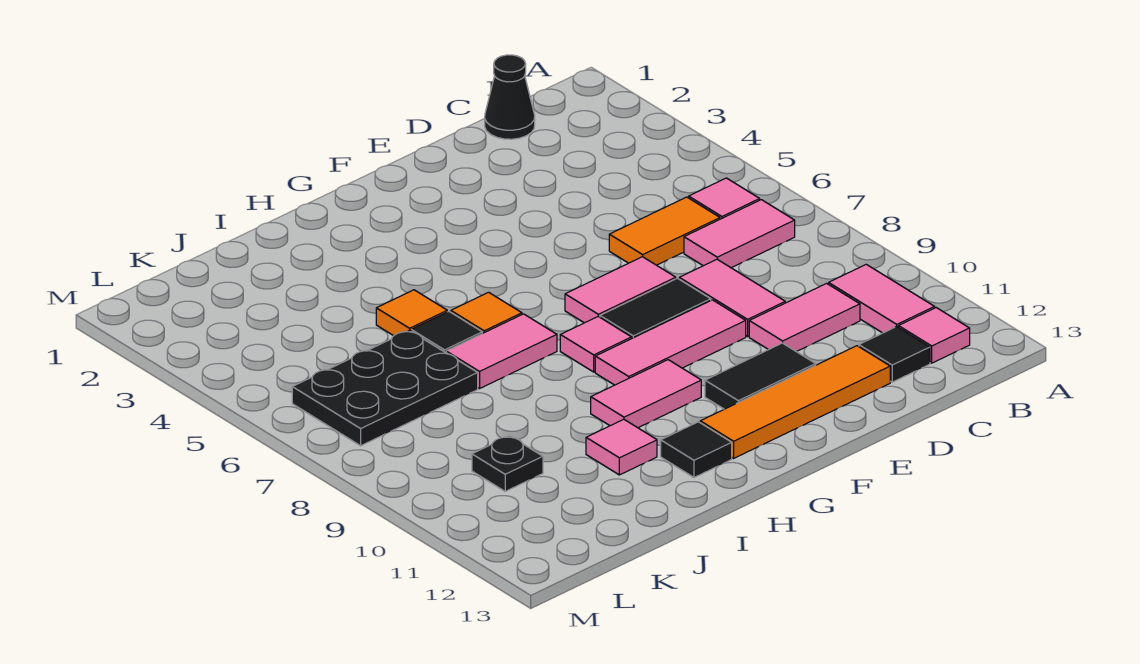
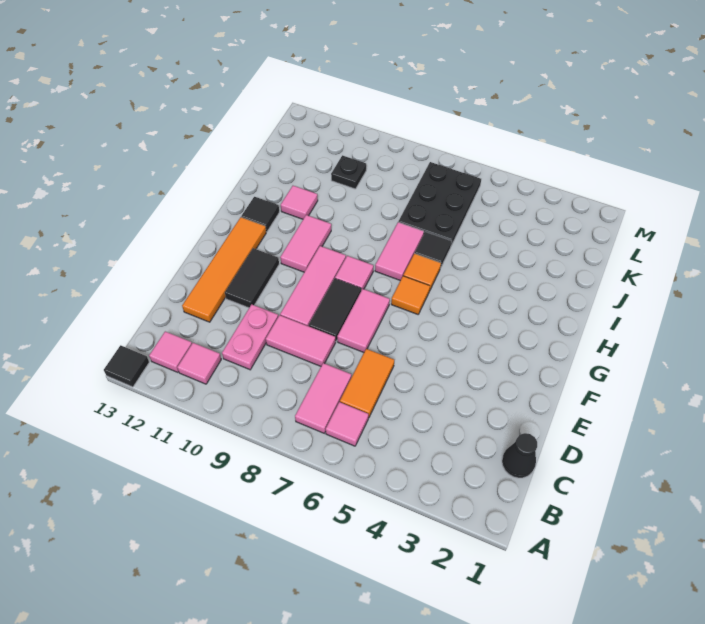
pink 1x2 tile [829,264,935,333] -> pink 1x1 tile [177,343,221,384]
pink 1x2 tile [749,283,860,352] -> pink 1x2 plate [222,304,278,370]
black 1x1 tile [859,327,930,382] -> black 1x1 tile moved to [104,345,149,387]
orange 1x1 tile [376,290,447,336] -> orange 1x1 tile moved to [391,276,430,314]

